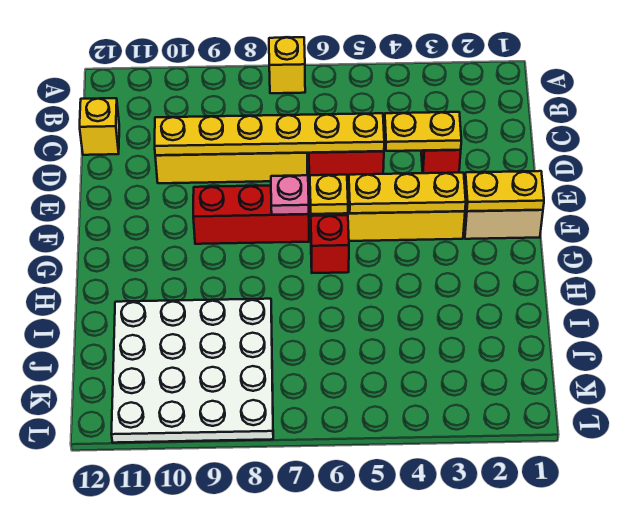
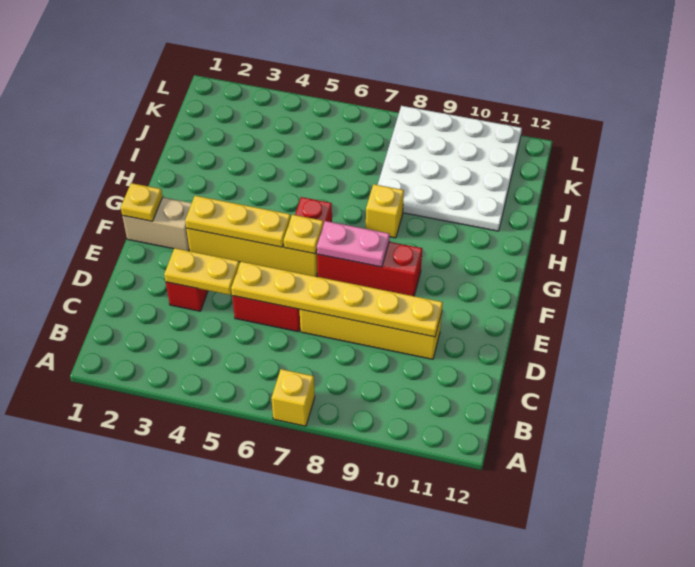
yellow 1x1 brick [80,98,119,155] -> yellow 1x1 brick moved to [366,184,404,238]
yellow 1x2 plate [465,171,544,211] -> yellow 1x1 plate [121,183,162,221]
pink 1x1 plate [271,175,309,215] -> pink 1x2 plate [317,221,390,267]

